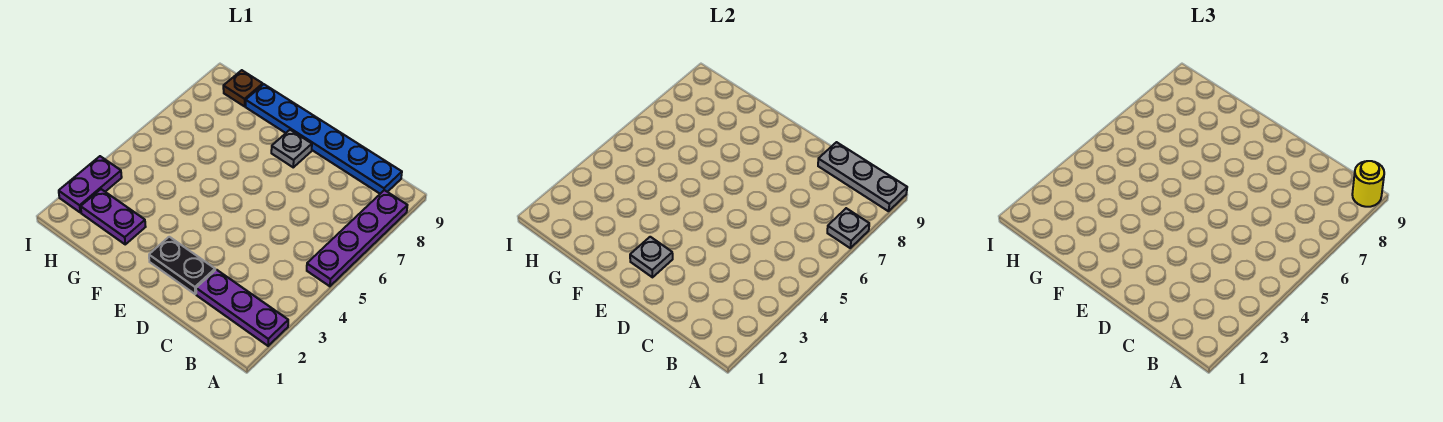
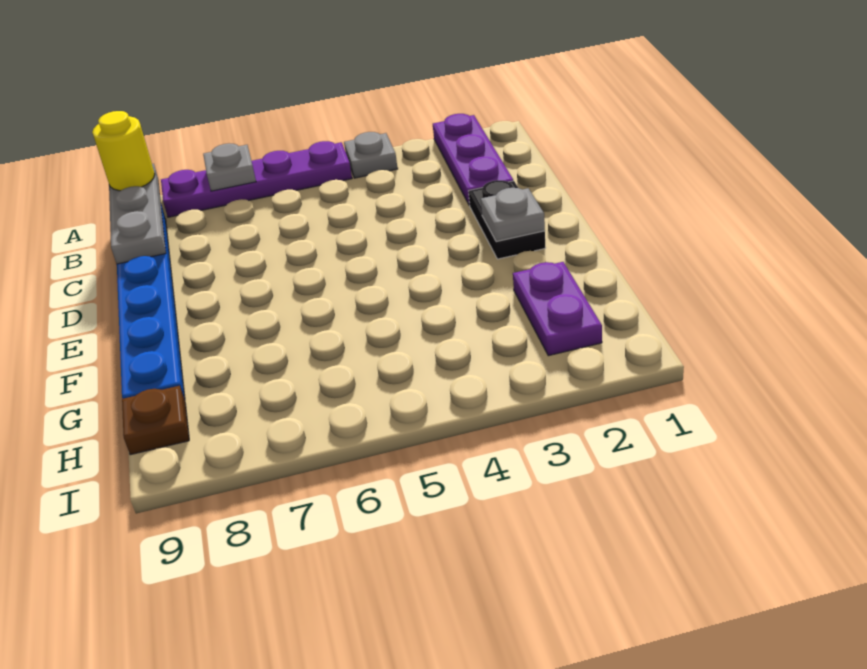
grey 1x1 plate [271,130,312,167] -> grey 1x1 plate moved to [344,132,398,178]
purple 1x2 plate [59,156,122,213] -> none

